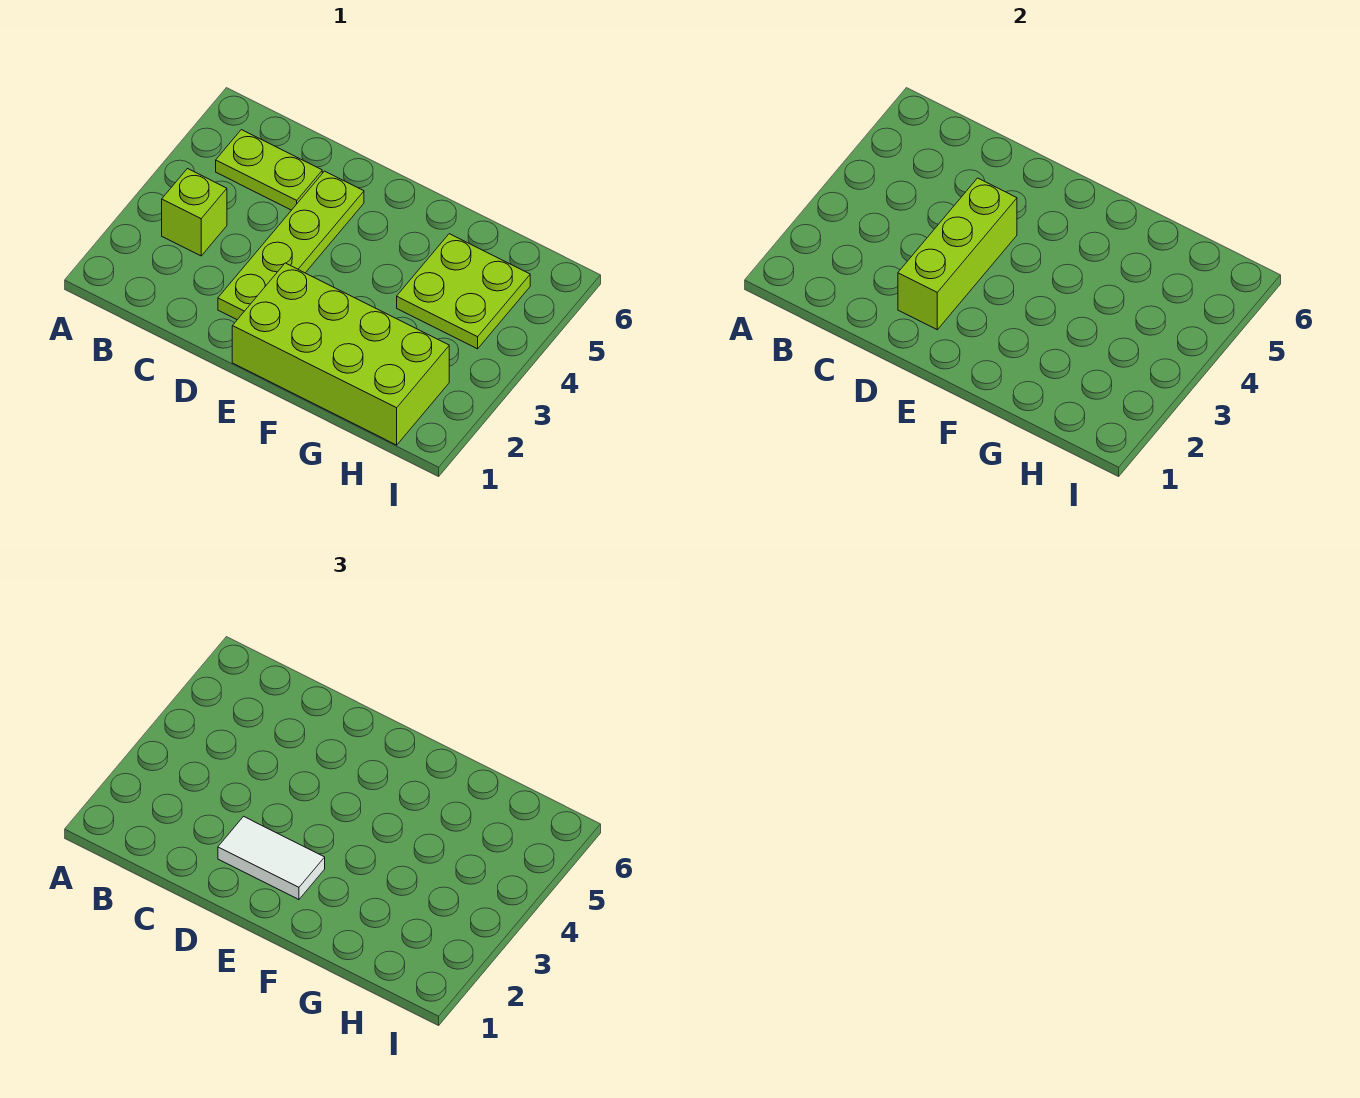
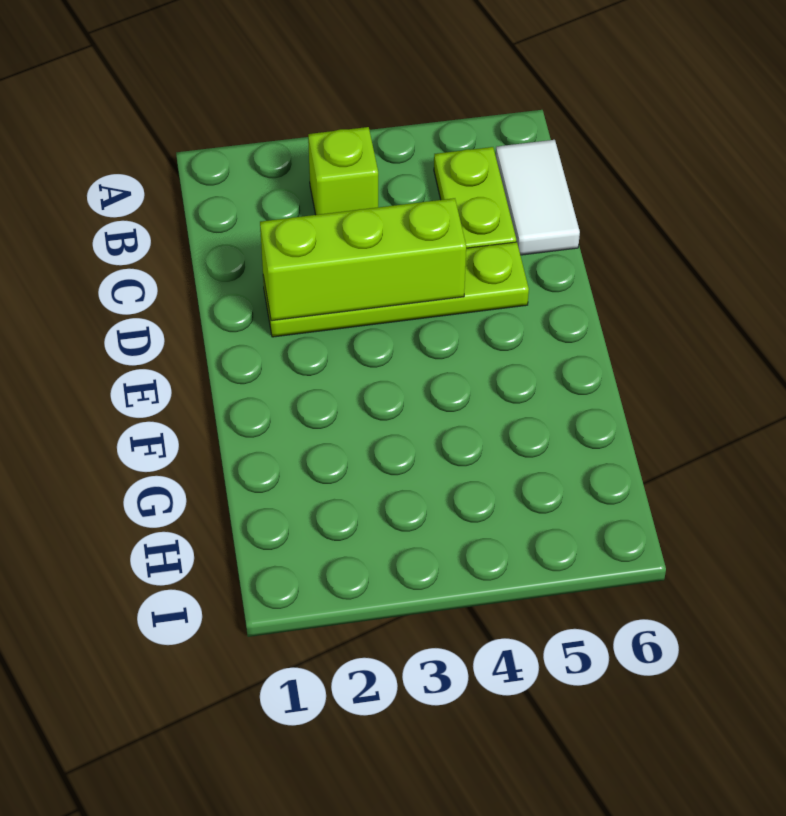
white 1x2 tile [218,816,325,900] -> white 1x2 tile moved to [496,140,580,255]
lime 2x4 brick [232,263,449,445] -> none
lime 2x2 plate [397,234,530,349] -> none

